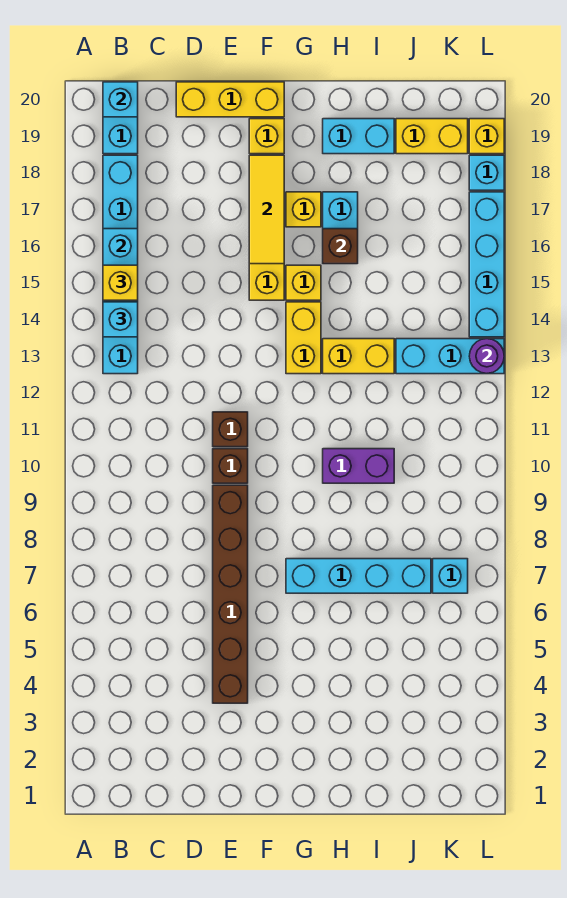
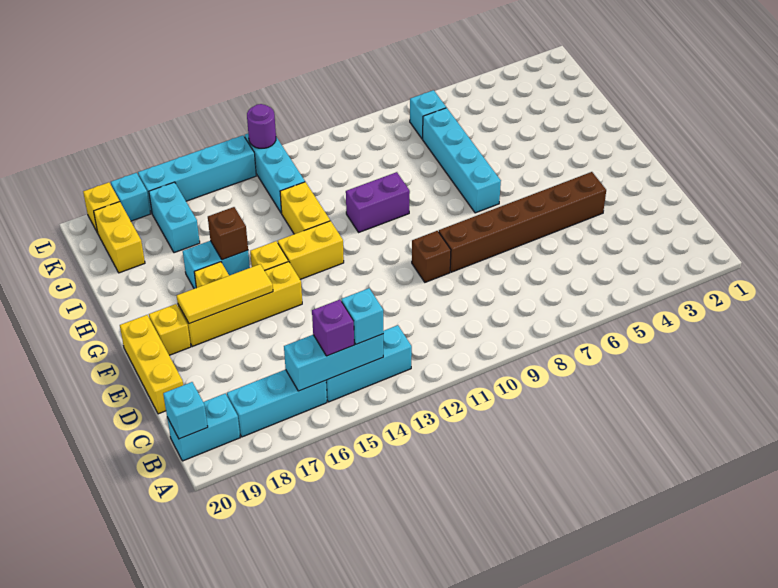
yellow 1x1 brick [103,265,138,300] -> purple 1x1 brick [312,300,354,356]
brown 1x1 brick [213,412,248,447] -> none
purple 1x2 brick [323,449,394,483] -> purple 1x2 brick turned to [346,172,410,232]
cyan 1x2 brick [323,119,394,154] -> cyan 1x2 brick moved to [149,182,200,253]

